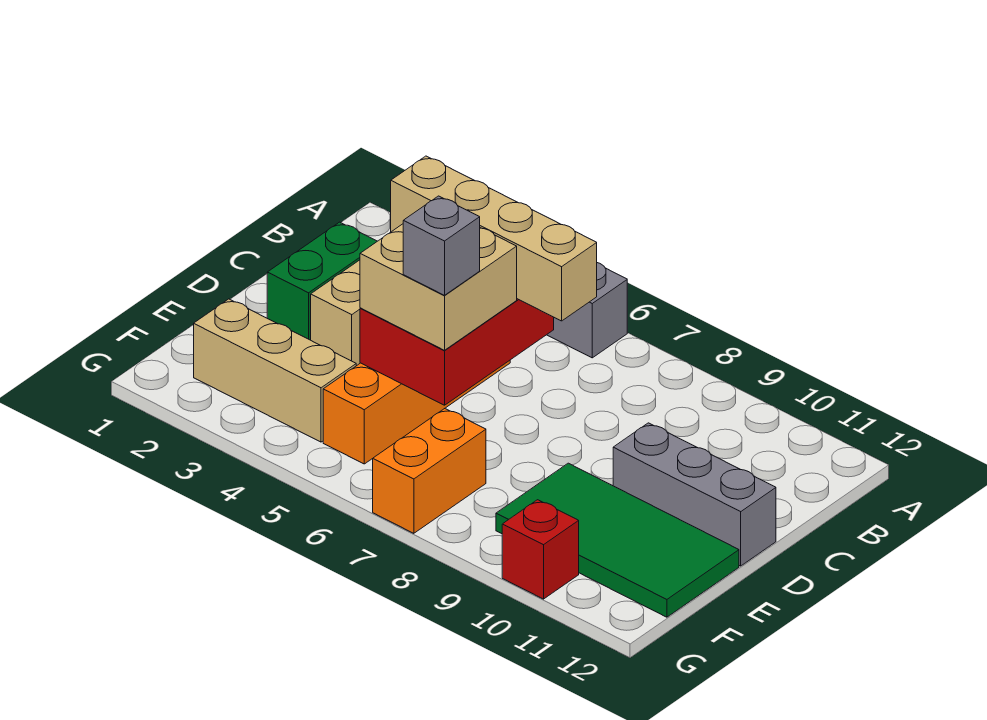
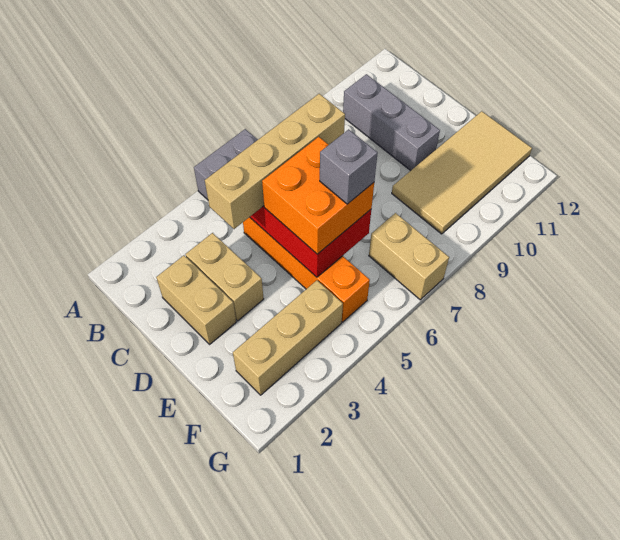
green 1x2 brick [267,222,377,340] -> tan 1x2 brick [156,256,236,344]
tan 2x2 brick [360,224,517,350] -> orange 2x2 brick [262,137,374,254]
grey 1x3 brick [613,423,776,566] -> grey 1x3 brick turned to [343,74,440,171]
green 2x4 tile [496,463,739,617] -> tan 2x4 tile [392,111,532,234]
orange 1x2 brick [373,409,486,533] -> tan 1x2 brick [369,213,449,300]
red 1x1 brick [502,500,579,599] -> none

